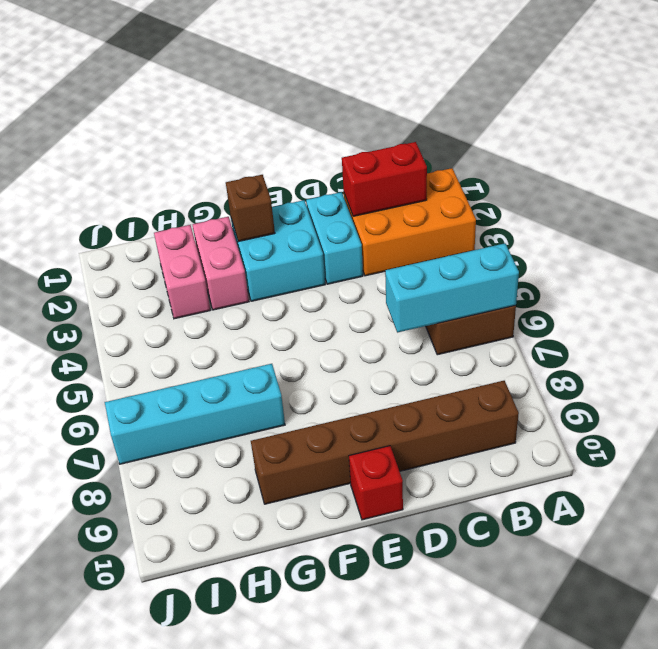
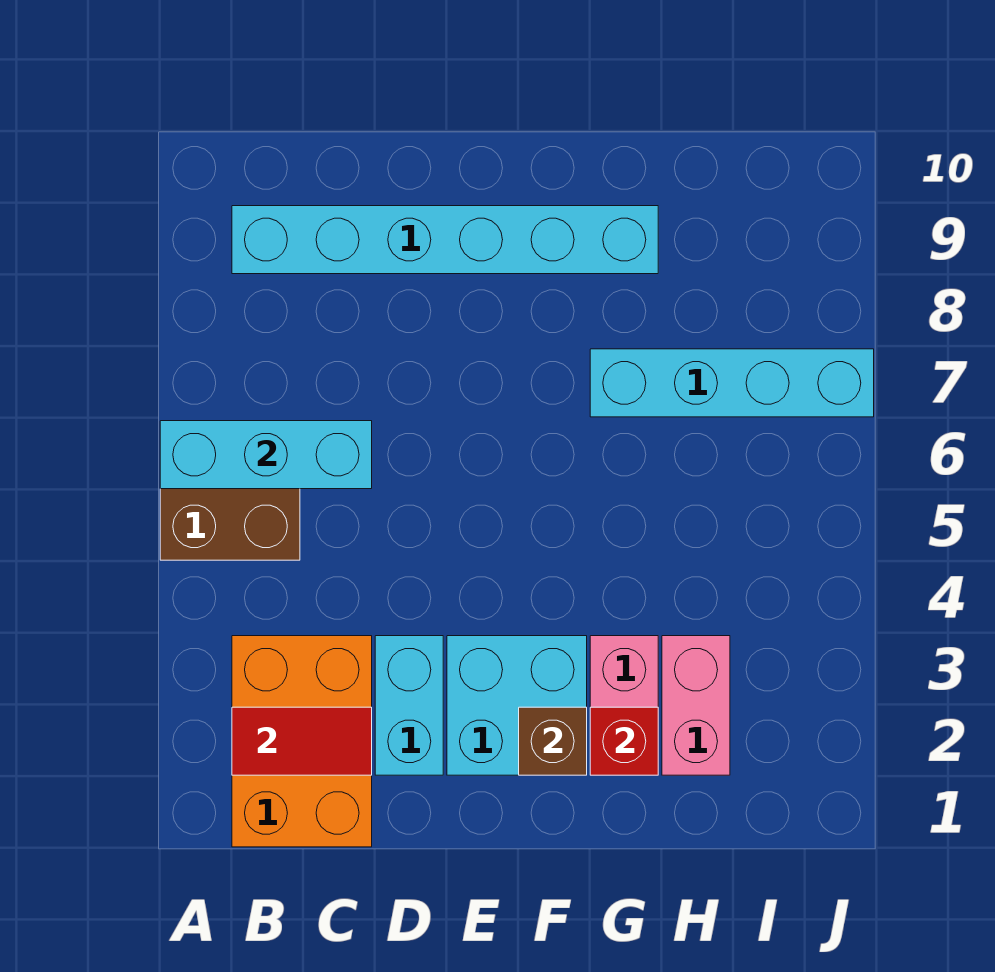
orange 2x3 brick [344,168,476,276] -> orange 2x3 brick turned to [232,636,372,847]
red 1x2 brick [342,142,427,216] -> red 1x2 tile [232,707,372,775]
brown 1x6 brick [251,380,519,504] -> cyan 1x6 brick [232,206,658,274]
red 1x1 brick [349,446,403,520] -> red 1x1 brick moved to [590,707,658,775]

